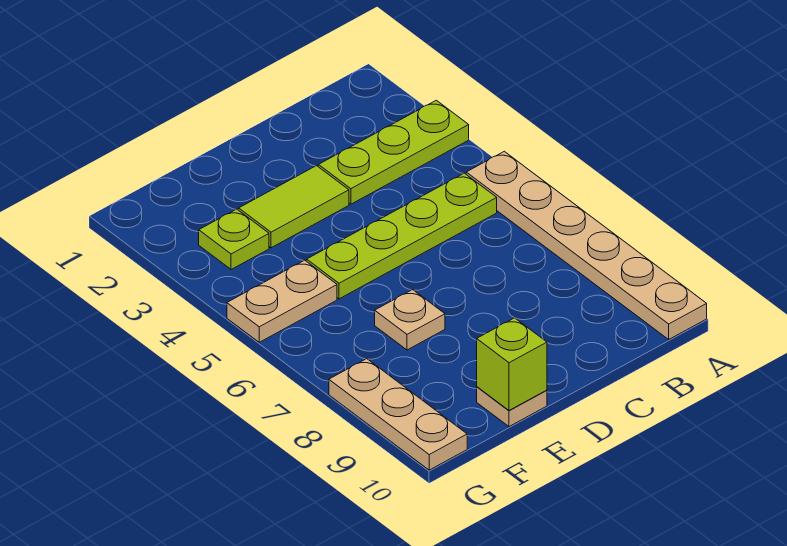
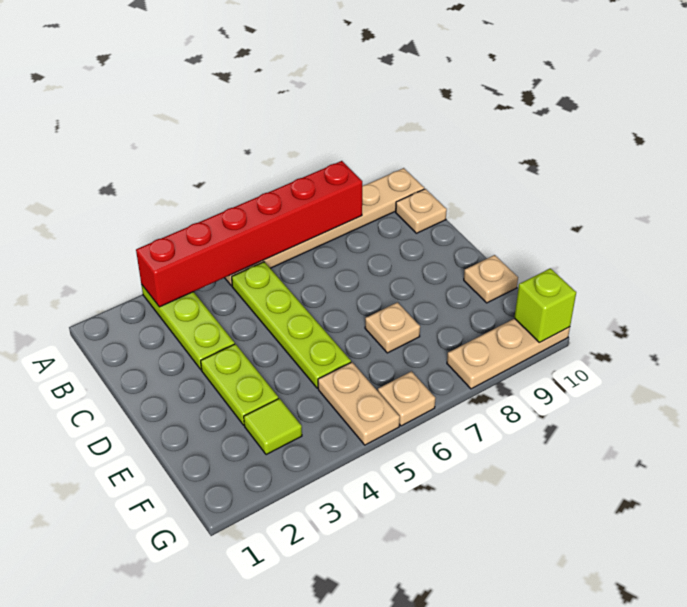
none -> red 1x6 brick [136,161,362,307]
none -> tan 1x1 plate [396,189,447,233]
lime 1x2 tile [239,166,349,248] -> lime 1x2 plate [201,344,278,425]
lime 1x1 brick [477,318,547,410] -> lime 1x1 brick moved to [514,268,576,343]
lime 1x1 plate [199,209,269,270] -> lime 1x1 tile [244,398,302,455]
none -> tan 1x1 plate [378,371,435,426]

